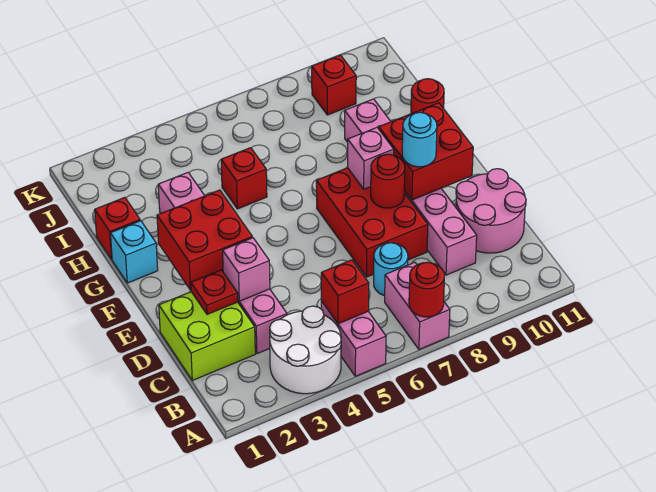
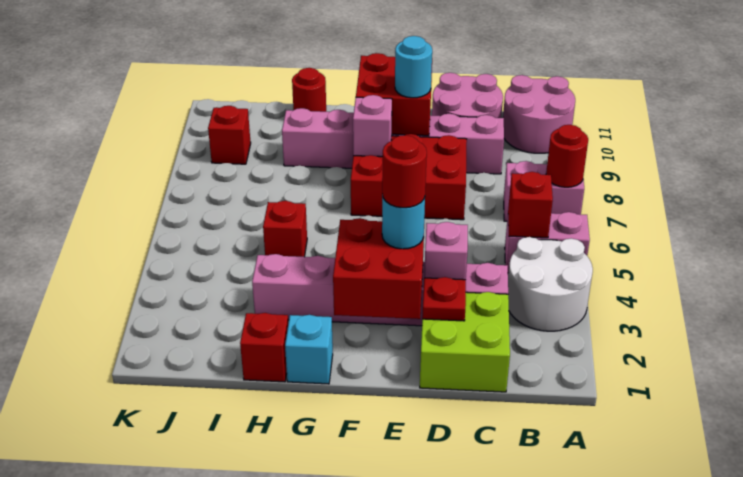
none -> pink 2x2 round brick [503,75,575,153]
cyan 1x1 round brick [374,243,408,296] -> cyan 1x1 round brick moved to [382,195,425,249]
red 1x1 round brick [371,154,405,208] -> red 1x1 round brick moved to [382,135,427,208]

